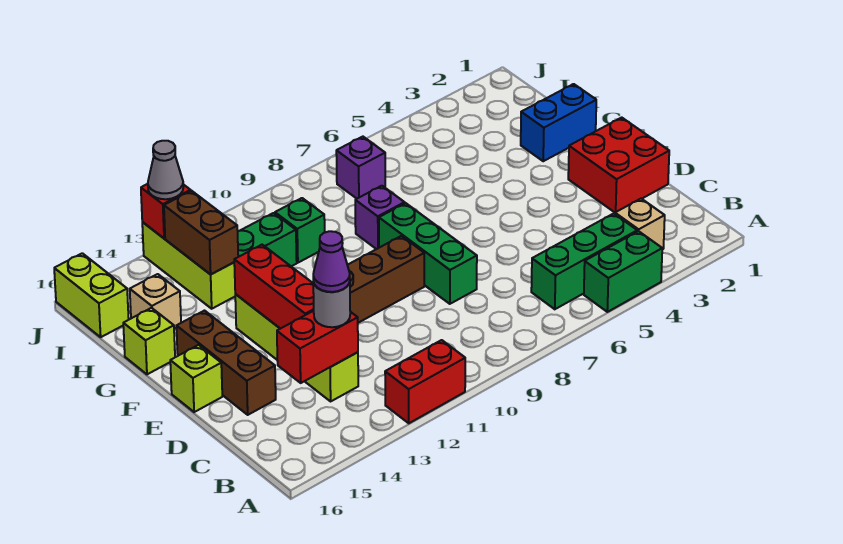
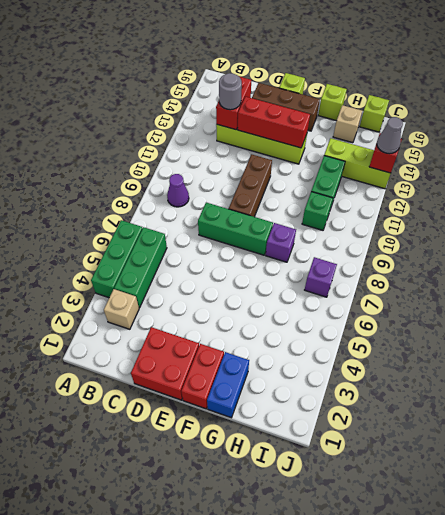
green 1x2 brick [584,231,662,312] -> green 1x3 brick [91,220,143,298]
red 1x2 brick [385,340,465,423] -> red 1x2 brick moved to [181,344,224,409]
purple 1x1 cone [313,231,350,292] -> purple 1x1 cone moved to [167,174,189,207]
brown 1x2 brick [164,191,238,274] -> none
lime 1x2 brick [54,253,129,337] -> lime 1x1 brick [360,95,389,132]

